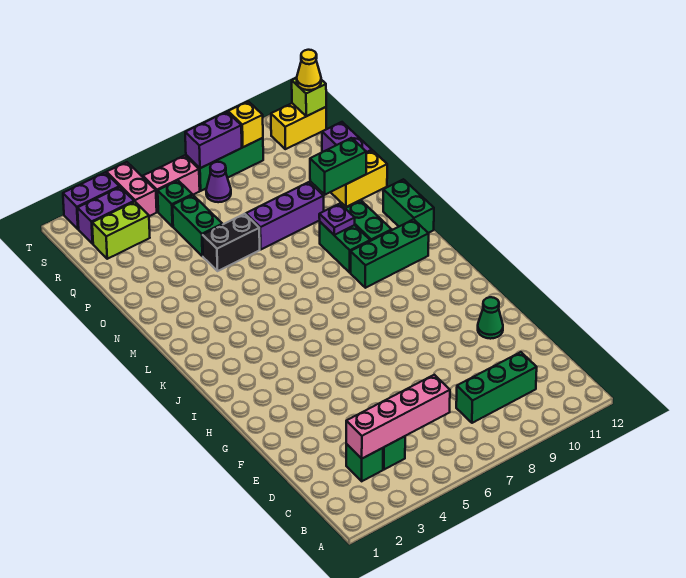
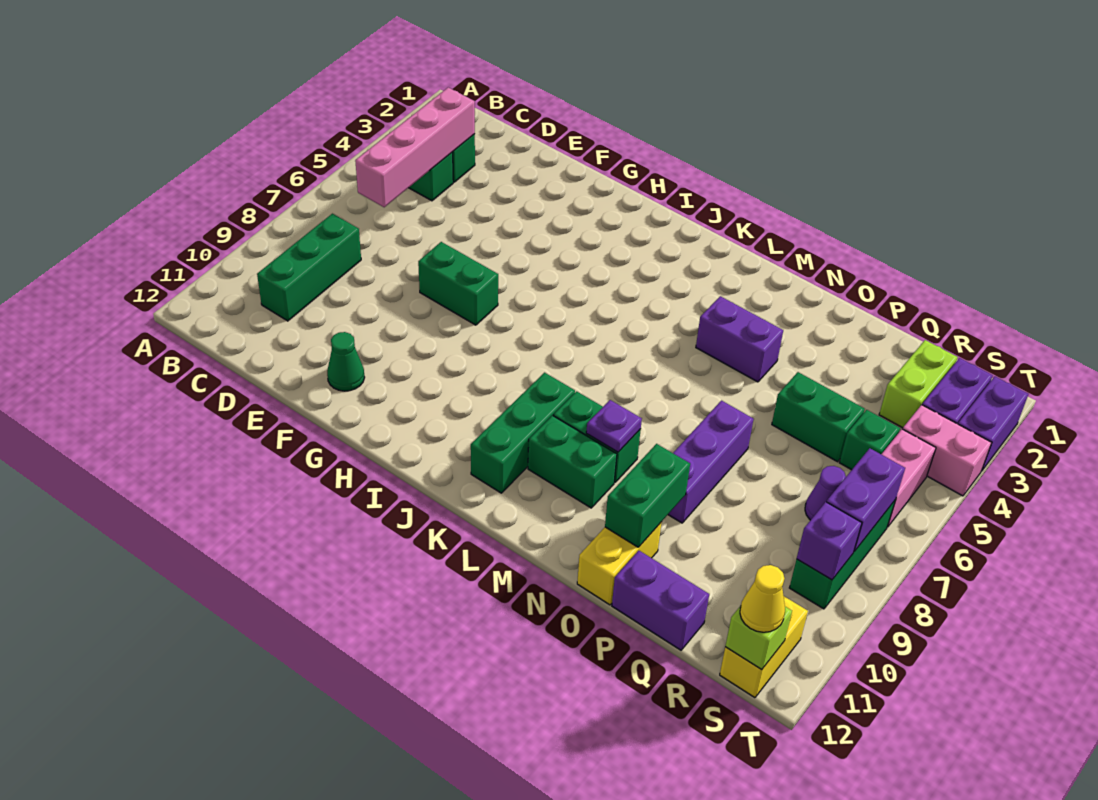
green 1x2 brick [383,179,434,233] -> green 1x2 brick moved to [418,242,498,325]
none -> purple 1x2 brick [696,296,783,382]
black 1x2 brick [203,214,260,271] -> none
yellow 1x1 brick [228,101,263,147] -> purple 1x1 brick [797,502,862,580]

